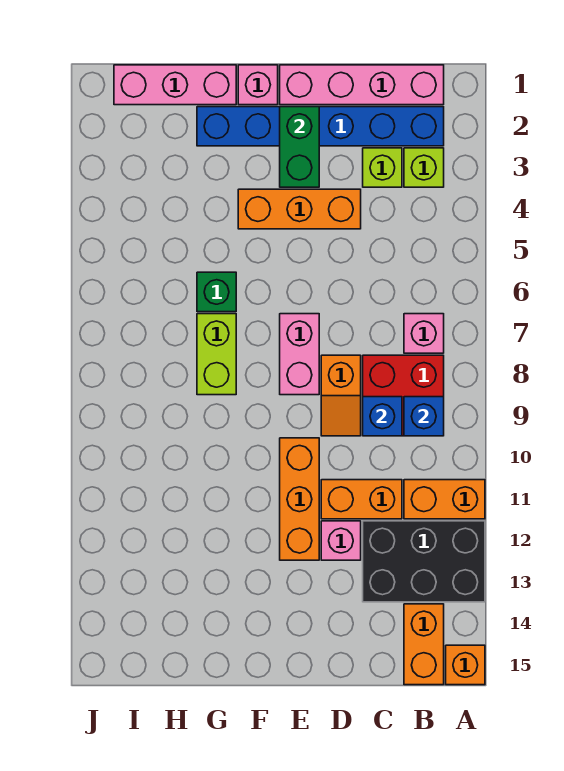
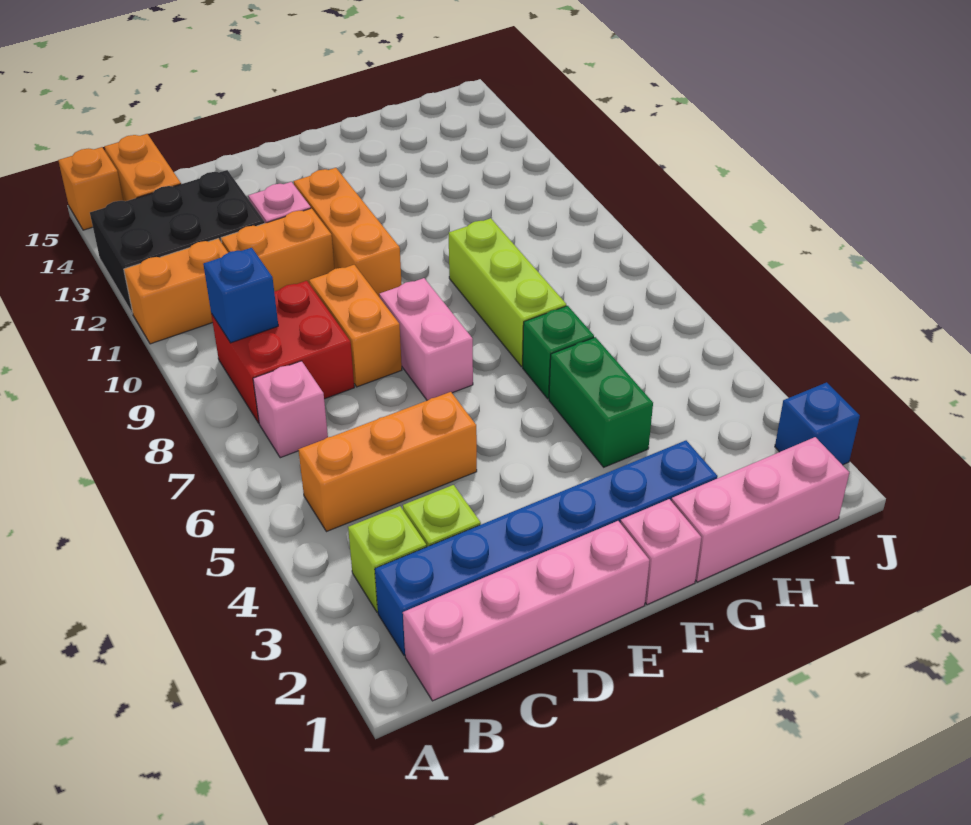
blue 1x1 brick [363,397,402,436] -> blue 1x1 brick moved to [775,382,860,465]
orange 1x3 brick [238,189,361,229] -> orange 1x3 brick moved to [298,392,477,532]
orange 1x2 slope [321,355,361,436] -> orange 1x2 brick [309,265,402,387]
green 1x2 brick [280,107,319,187] -> green 1x2 brick moved to [549,337,653,467]
lime 1x2 brick [197,314,236,395] -> lime 1x3 brick [449,218,566,367]

